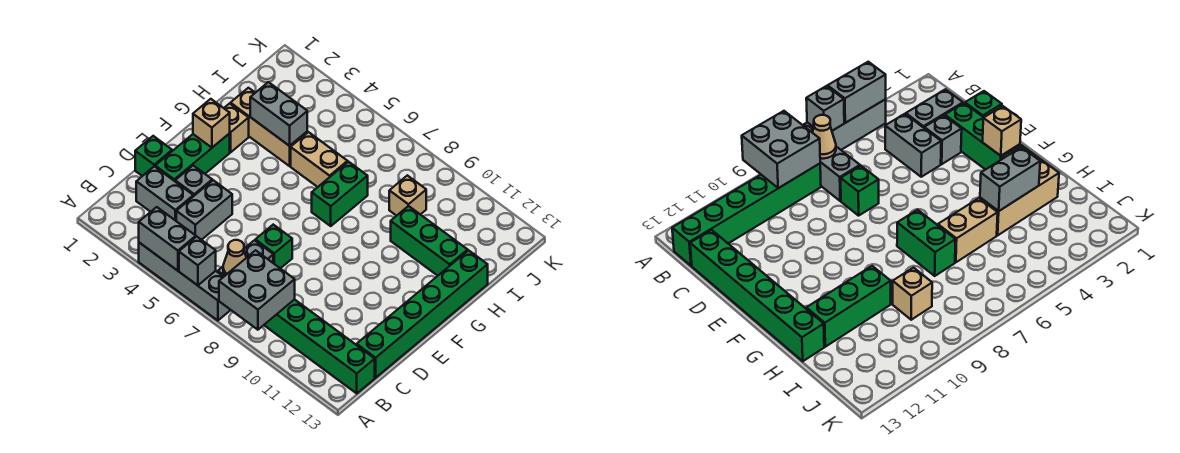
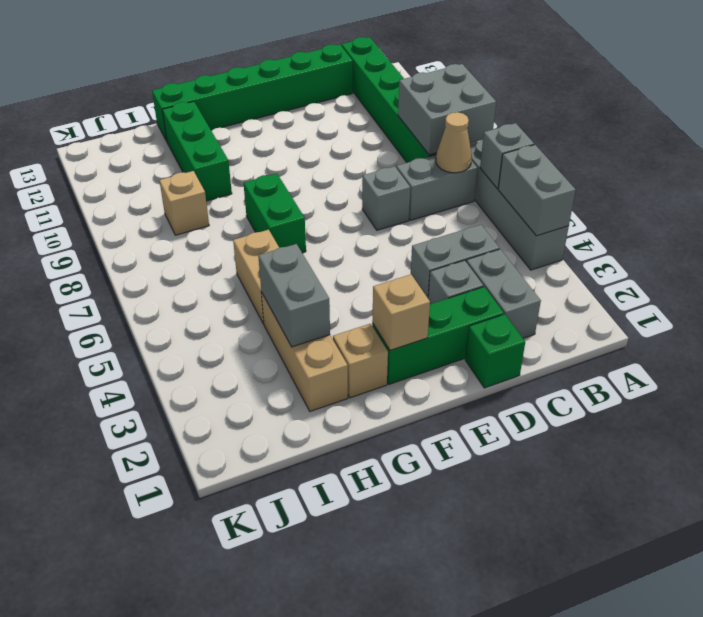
green 1x1 brick [255,225,292,269] -> grey 1x1 brick [362,166,410,230]
green 1x2 brick [312,162,368,226] -> green 1x2 brick turned to [244,173,306,253]

